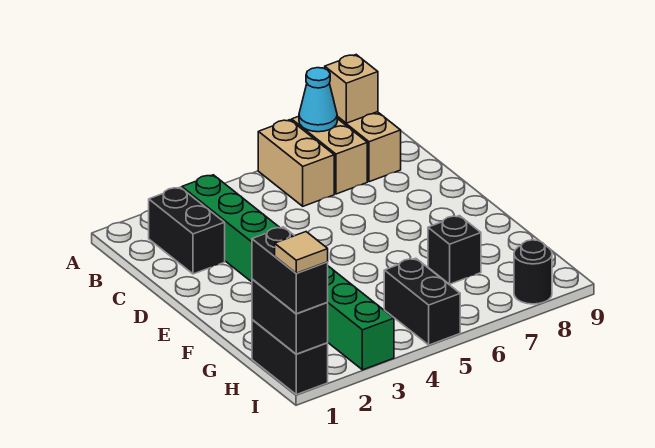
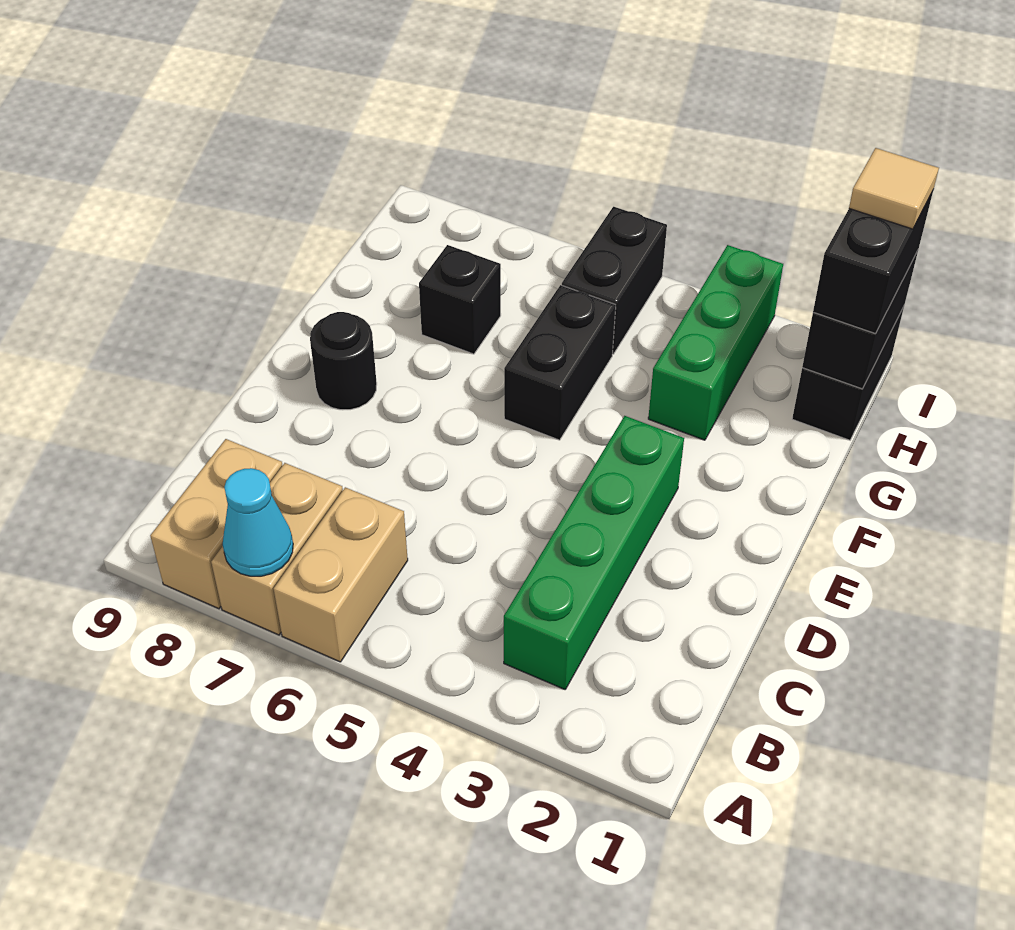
tan 1x1 brick [325,55,378,123] -> none
black 1x2 brick [149,187,225,274] -> black 1x2 brick moved to [504,285,616,440]
black 1x1 round brick [514,240,552,304] -> black 1x1 round brick moved to [310,312,377,410]

